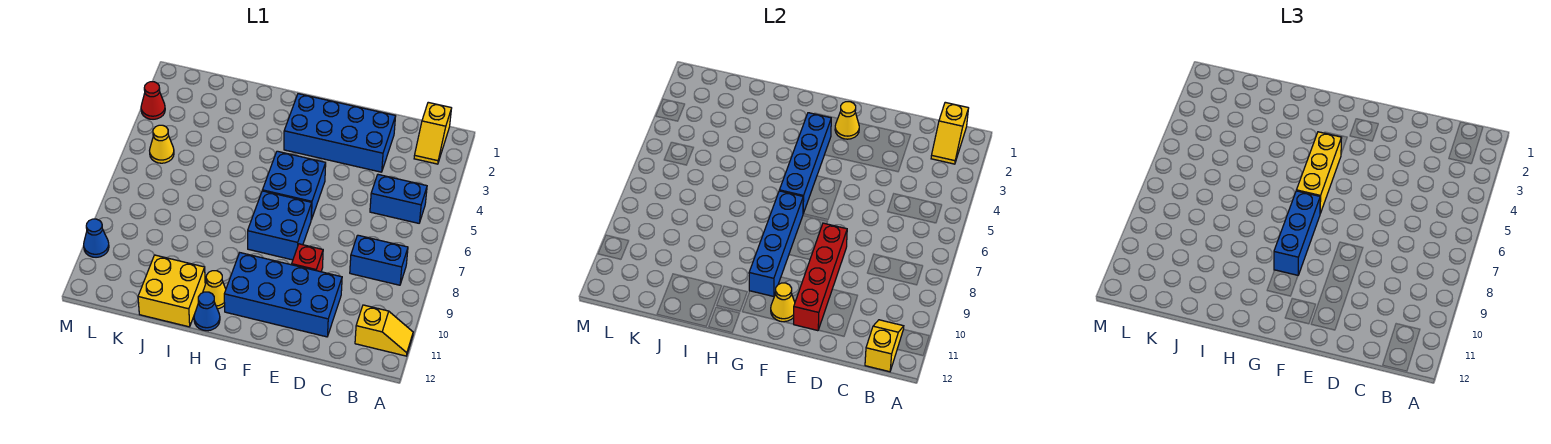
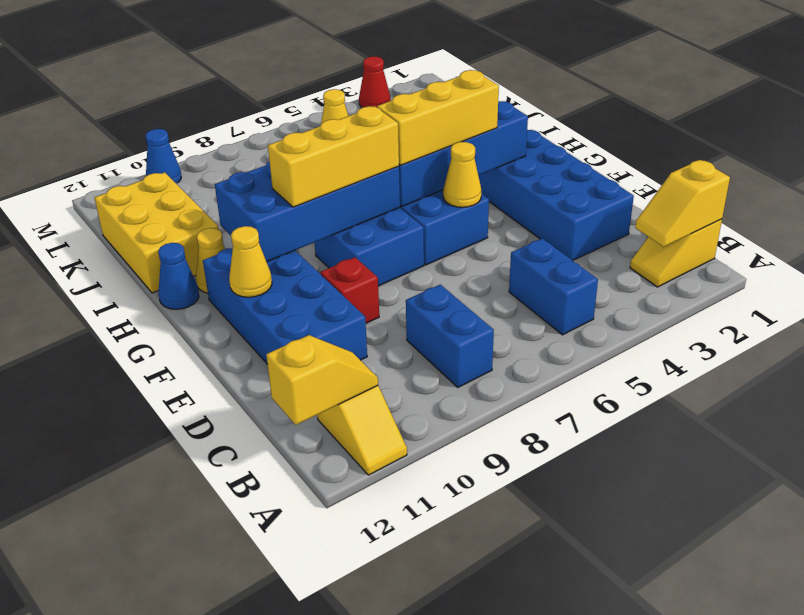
red 1x4 brick [794,223,847,331] -> none
yellow 1x1 cone [835,102,859,139] -> yellow 1x1 cone moved to [443,142,481,207]
blue 1x4 brick [749,191,803,297] -> blue 2x4 brick [215,161,400,262]
blue 1x3 brick [1274,191,1320,275] -> yellow 1x3 brick [268,106,399,207]
yellow 2x2 brick [138,255,205,327] -> yellow 2x3 brick [95,172,219,293]

